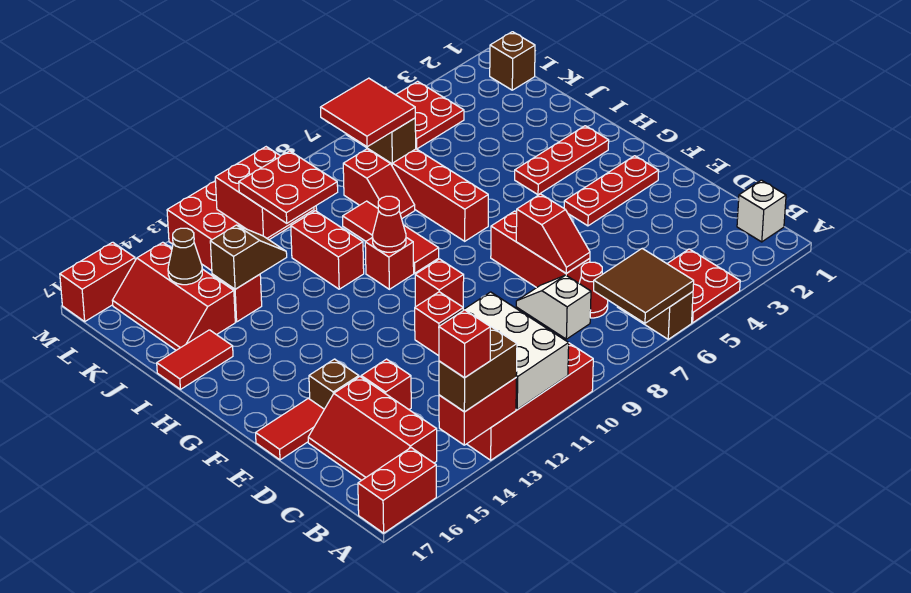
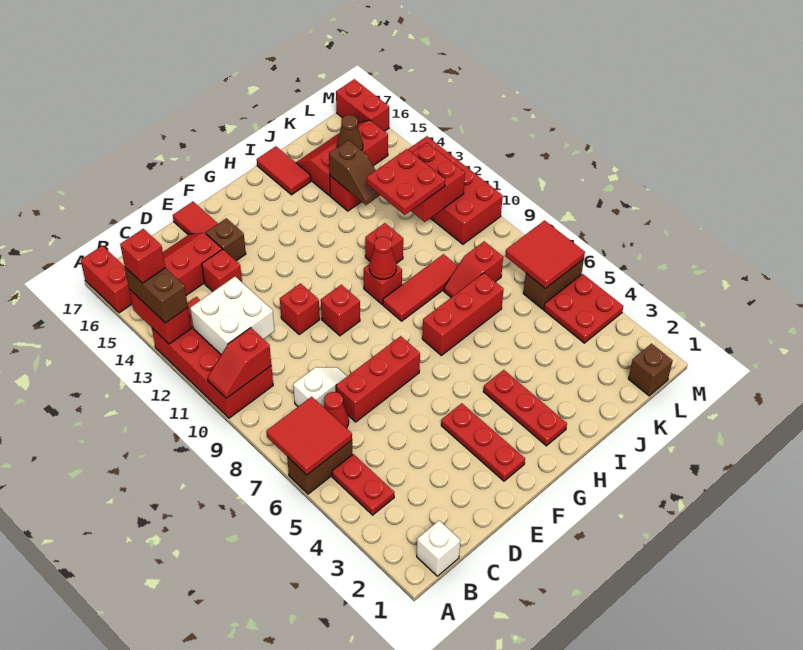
red 2x2 plate [667,249,740,323] -> red 1x2 plate [332,454,394,515]
brown 2x2 tile [594,249,694,323] -> red 2x2 tile [266,397,352,475]
white 2x3 brick [441,292,569,410] -> white 2x2 brick [190,277,275,354]
red 1x2 slope [516,194,590,273] -> red 1x2 slope moved to [207,328,271,398]
red 1x2 brick [291,211,364,289] -> red 1x1 brick [365,223,403,264]

